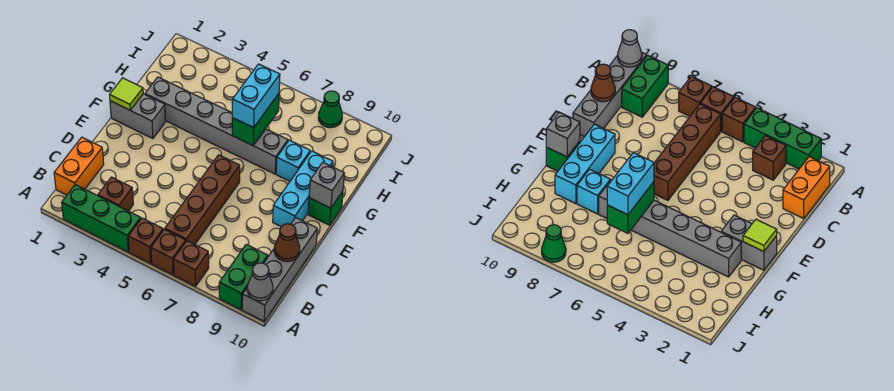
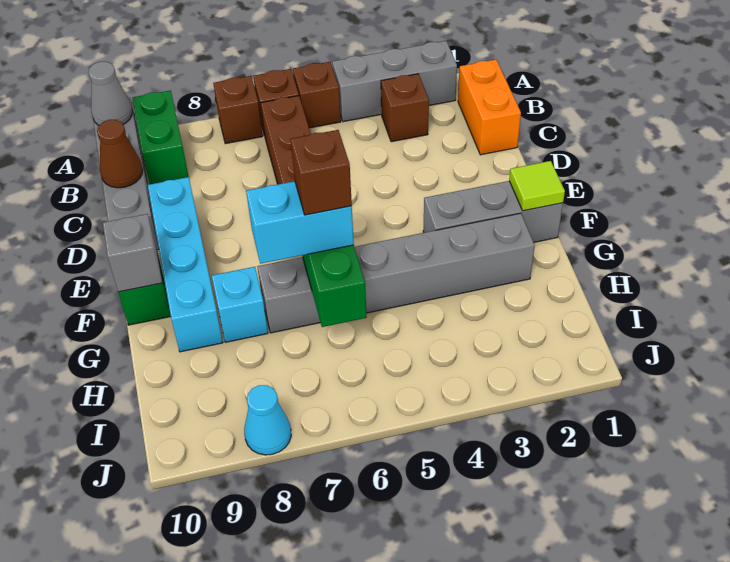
green 1x3 brick [62,185,141,252] -> grey 1x3 brick [332,41,457,122]
cyan 1x3 brick [273,151,333,227] -> cyan 1x4 brick [148,177,223,352]
grey 1x2 brick [110,94,166,139] -> grey 1x3 brick [423,181,563,242]
cyan 1x2 brick [232,64,280,128] -> cyan 1x2 brick turned to [246,181,354,264]
none -> brown 1x1 brick [291,130,352,215]
green 1x1 cone [318,91,342,128] -> cyan 1x1 cone [244,385,291,455]

